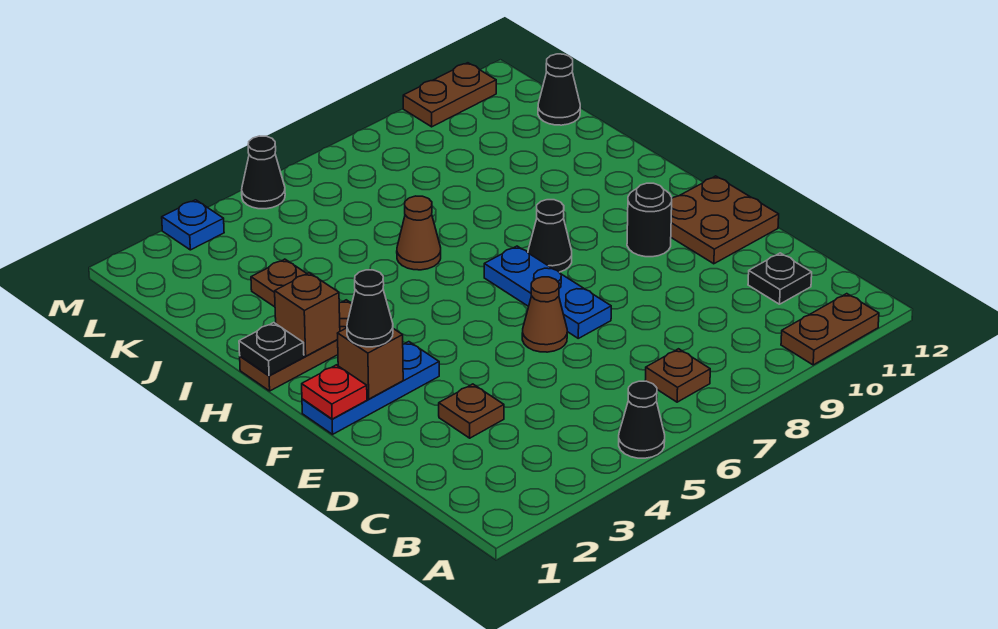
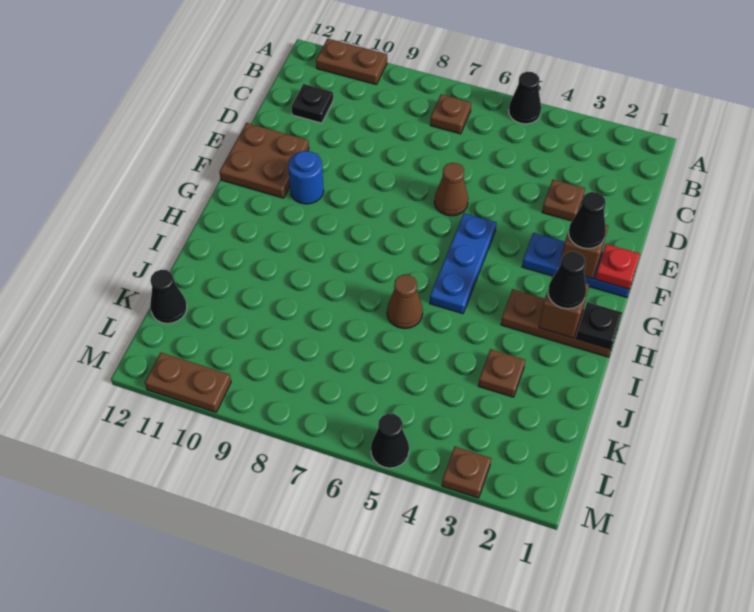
blue 1x3 plate [484,246,611,338] -> blue 1x3 plate moved to [430,213,497,314]
black 1x1 round brick [627,183,672,257] -> blue 1x1 round brick [288,151,324,204]
black 1x1 cone [528,200,572,272] -> black 1x1 cone moved to [548,252,586,309]
blue 1x1 plate [162,200,224,250] -> brown 1x1 plate [442,447,491,498]

